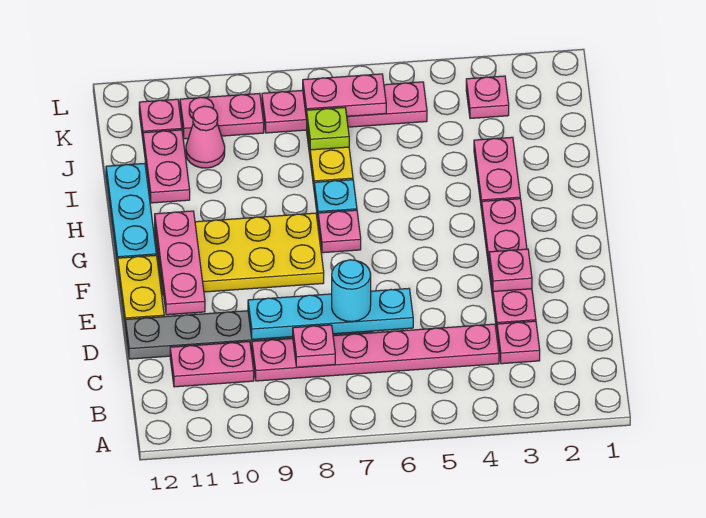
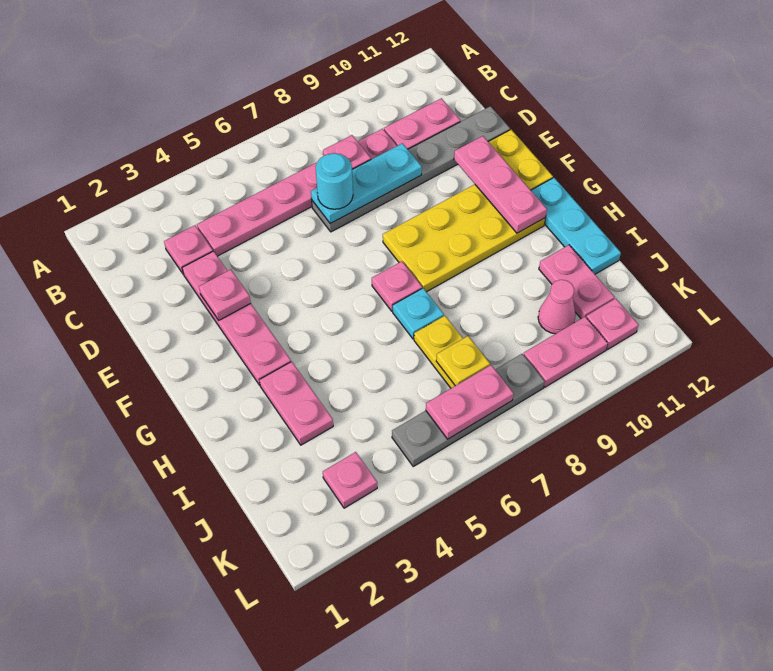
cyan 1x4 plate [248,288,413,340] -> cyan 1x3 plate [311,143,422,224]
lime 1x1 plate [307,108,349,150] -> yellow 1x1 plate [436,336,490,386]
pink 1x4 plate [262,82,427,133] -> grey 1x4 plate [392,354,545,466]

